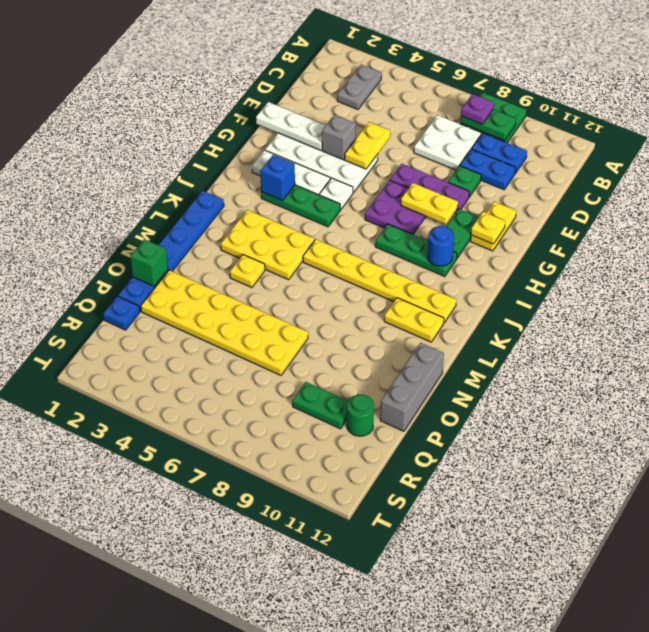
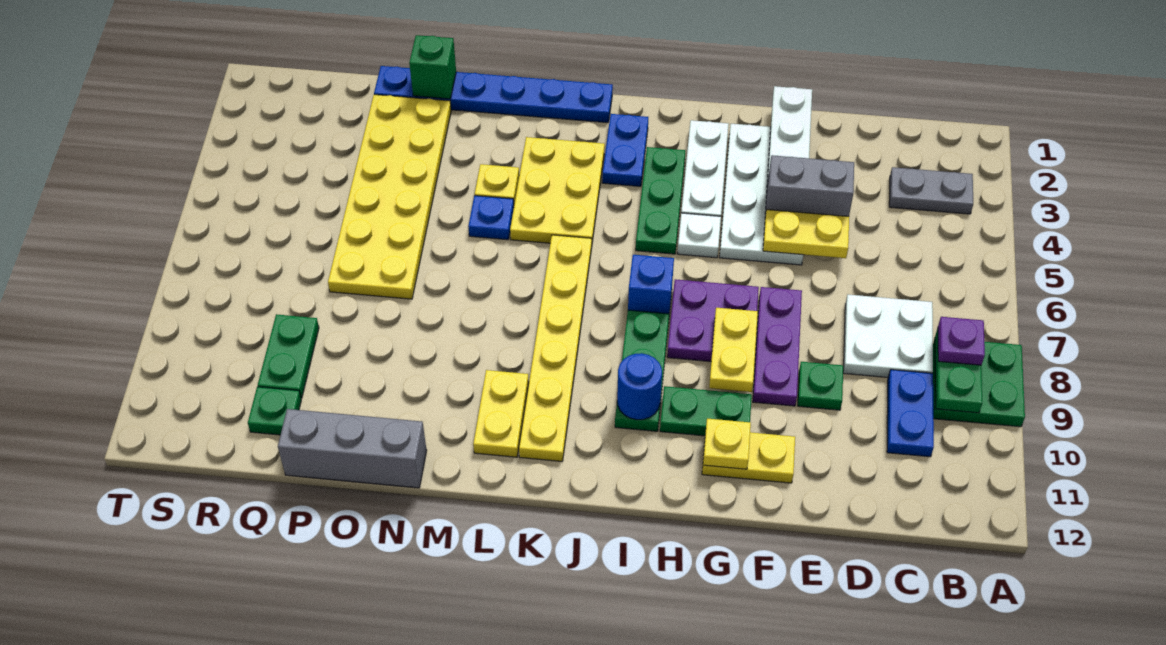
blue 1x2 plate [460,149,516,190] -> blue 1x2 plate moved to [602,114,648,186]
grey 1x1 brick [322,115,356,160] -> grey 1x2 brick [765,155,854,216]
blue 1x1 brick [260,155,295,201] -> blue 1x1 brick moved to [628,255,674,314]
blue 1x1 plate [103,296,140,330] -> blue 1x1 plate moved to [468,196,514,240]
green 1x1 round brick [347,395,374,436] -> green 1x1 plate [248,387,301,435]

